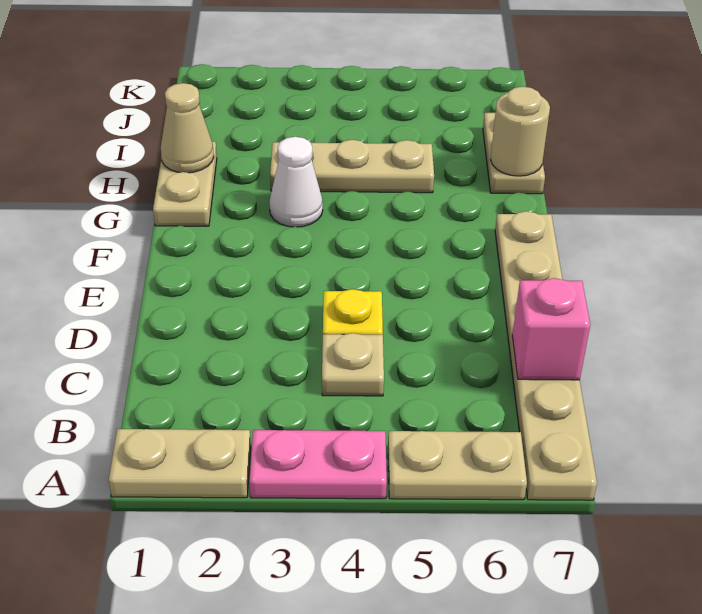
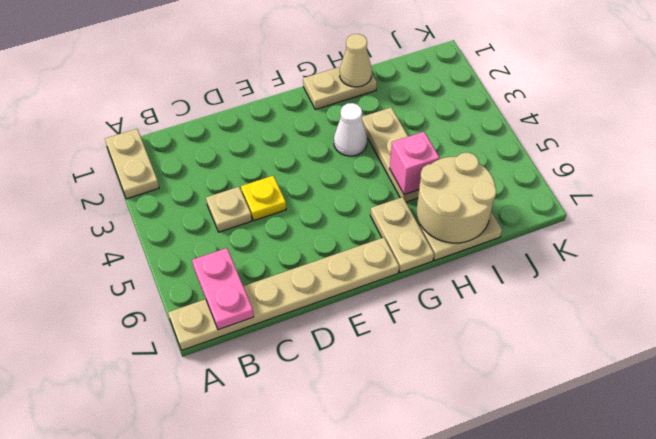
pink 1x2 plate [250,430,387,499] -> pink 1x2 plate moved to [192,248,254,330]
tan 1x2 plate [388,431,527,500] -> tan 1x2 plate moved to [370,197,434,273]
pink 1x1 brick [512,278,590,380] -> pink 1x1 brick moved to [390,132,440,195]
tan 1x1 round brick [490,87,550,176] -> tan 2x2 round brick [417,152,497,243]

